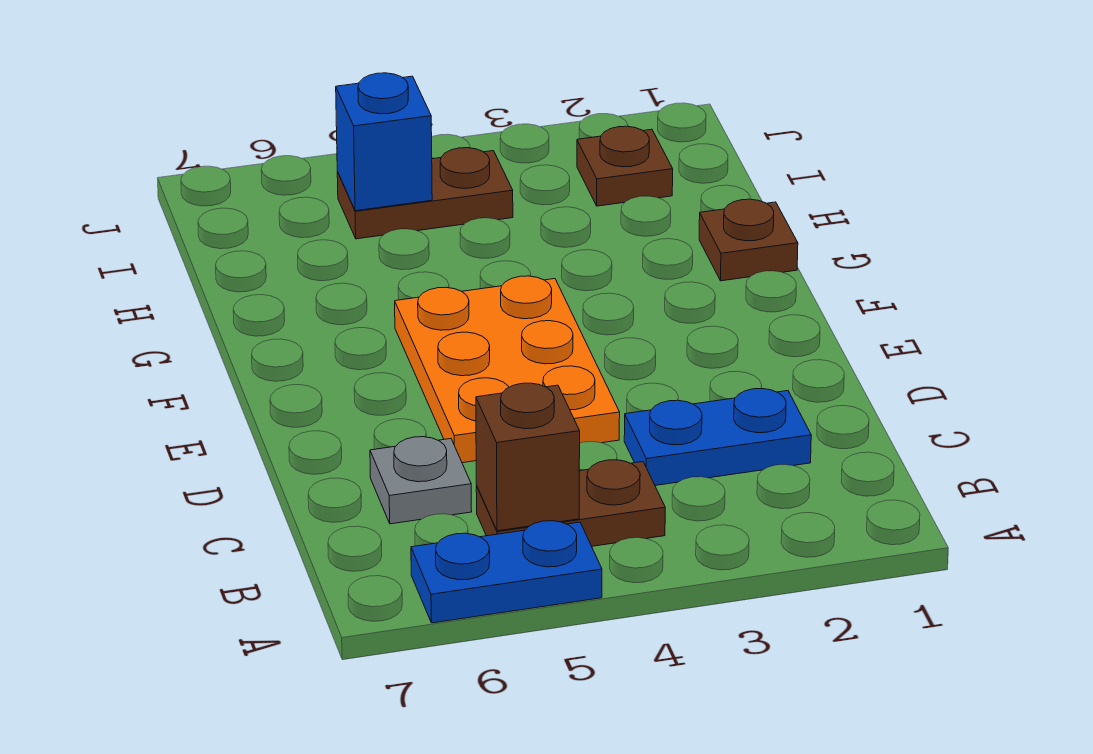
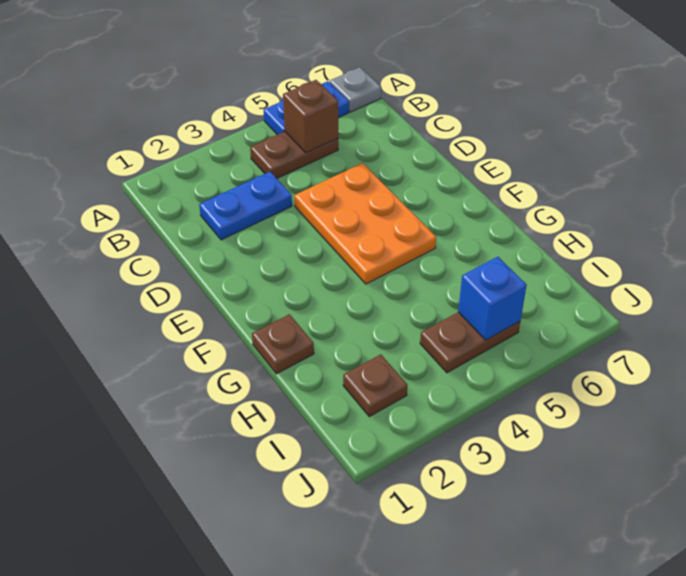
grey 1x1 plate [370,437,472,524] -> grey 1x1 plate moved to [330,67,381,112]

